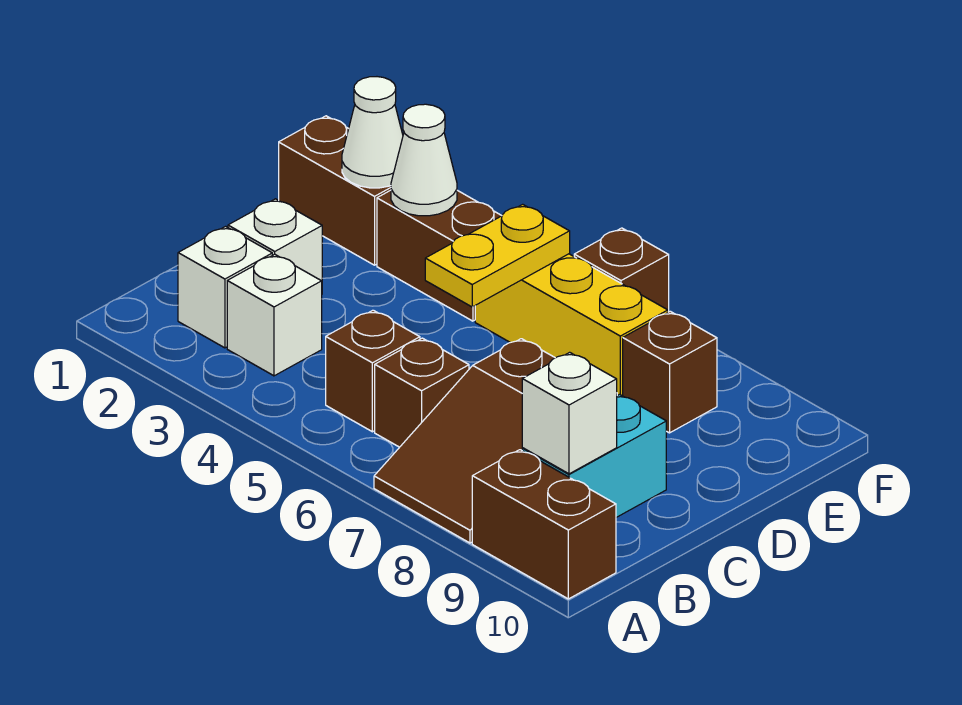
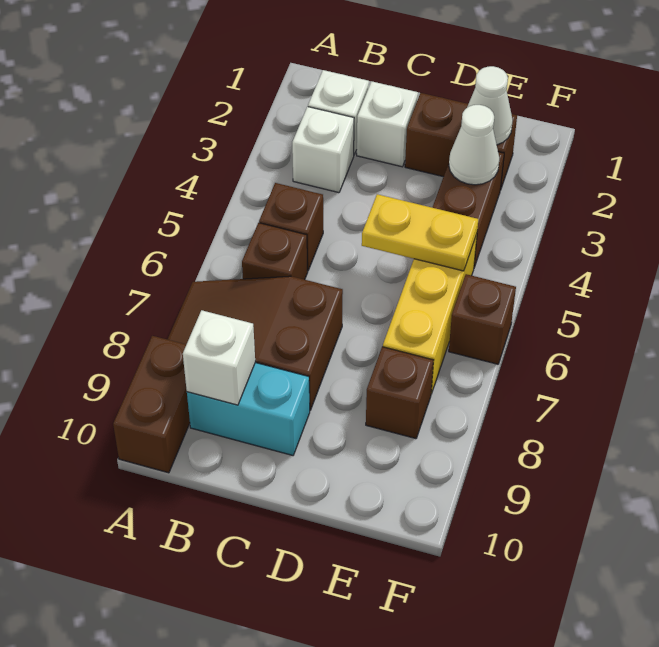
brown 1x2 brick [279,116,391,265] -> brown 1x2 brick turned to [405,93,517,190]

